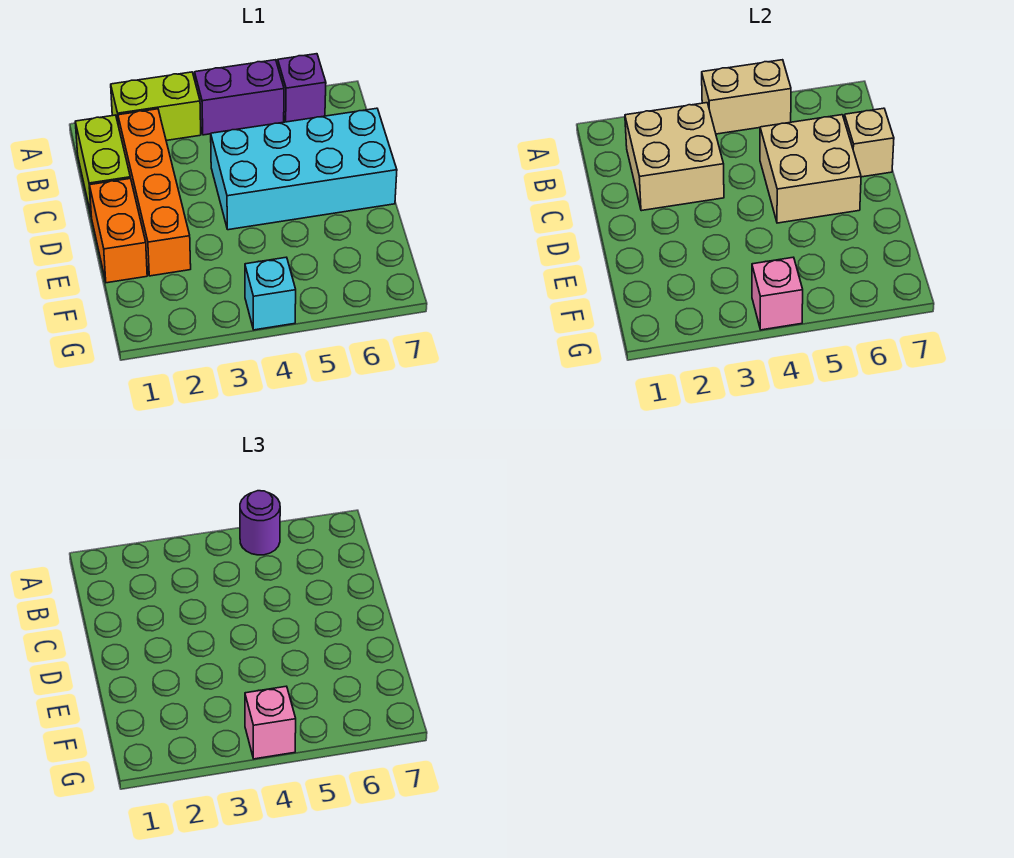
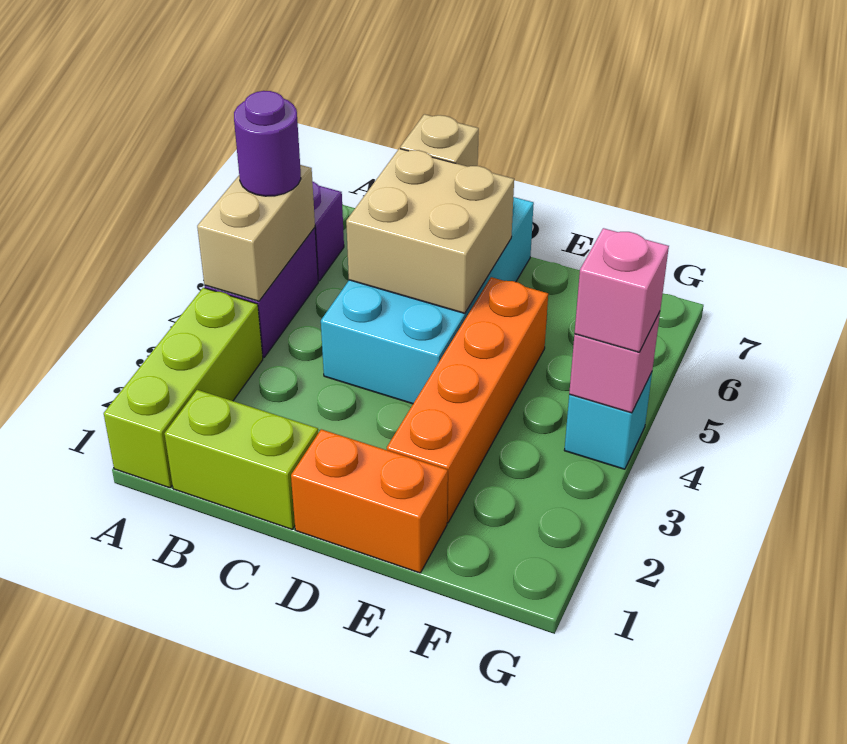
lime 1x2 brick [111,72,201,141] -> lime 1x3 brick [104,288,263,488]
orange 1x4 brick [118,109,191,276] -> orange 1x4 brick turned to [387,277,548,523]
tan 2x2 brick [625,103,724,211] -> none

